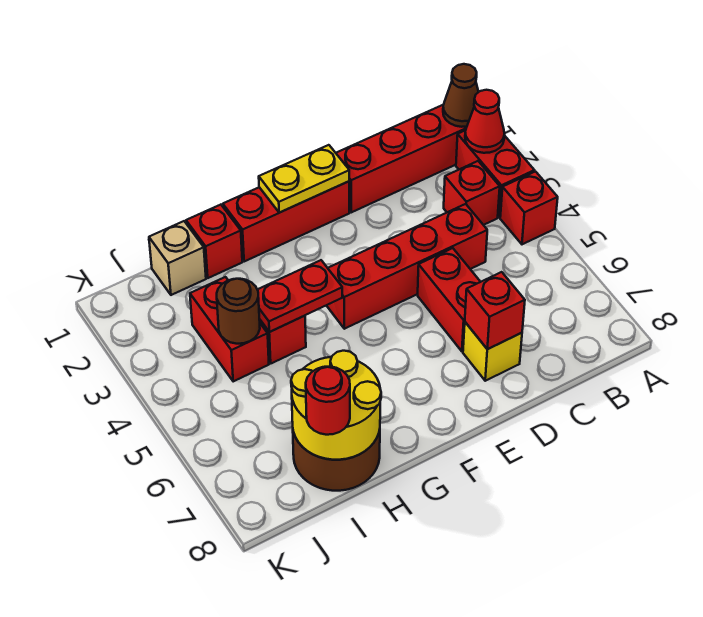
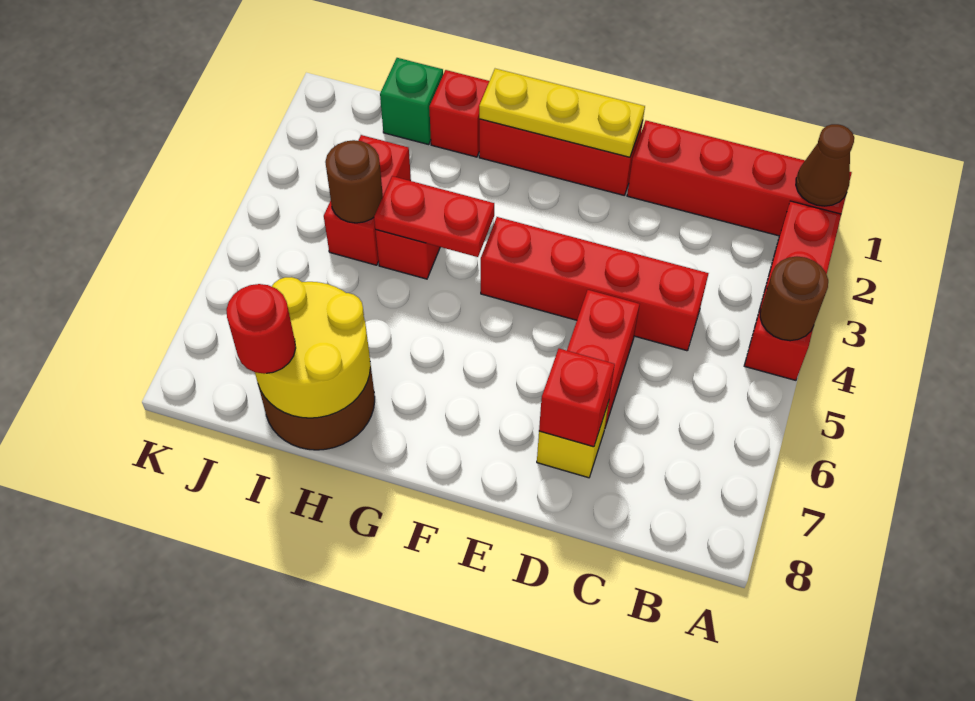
red 1x1 cone [465,90,504,153] -> none
none -> brown 1x1 round brick [760,257,828,341]
red 1x1 brick [444,161,500,225] -> none
yellow 1x2 plate [259,145,349,213] -> yellow 1x3 plate [479,69,645,157]
tan 1x1 brick [149,221,206,295] -> green 1x1 brick [380,58,443,145]

